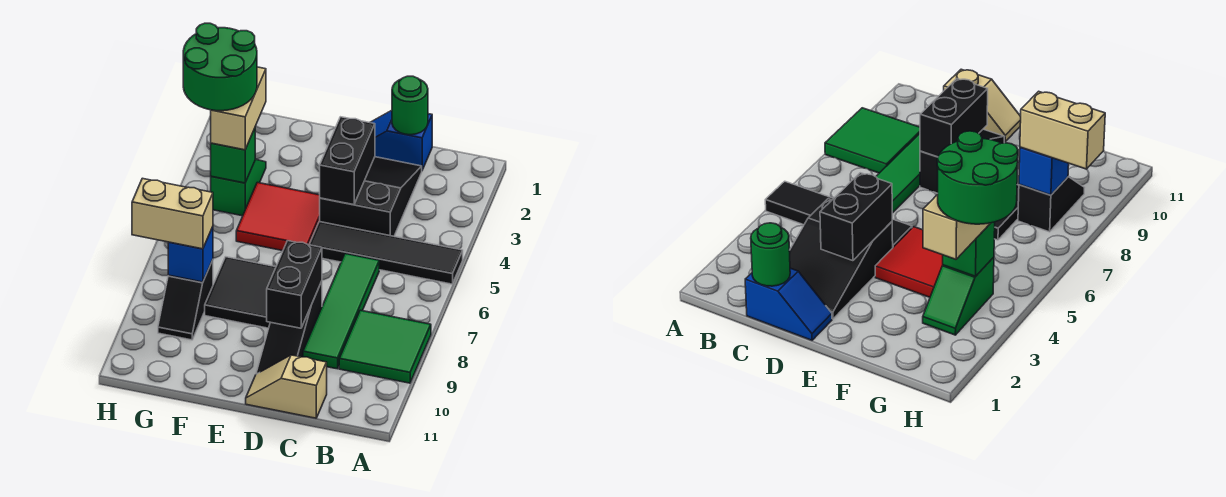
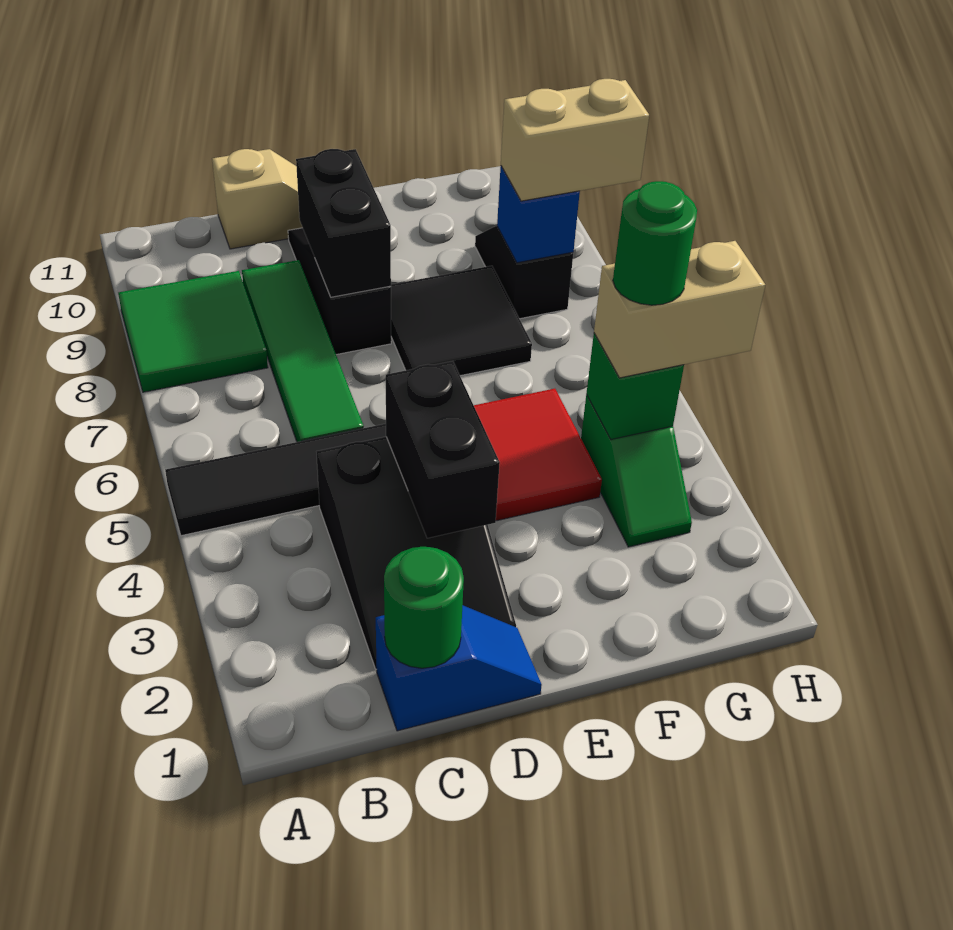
tan 1x2 brick [211,67,266,150] -> tan 1x2 brick turned to [594,241,765,378]
green 2x2 round brick [183,23,257,111] -> green 1x1 round brick [613,181,697,305]

